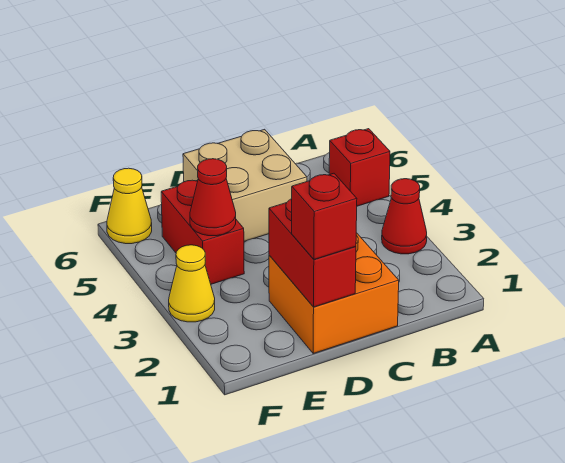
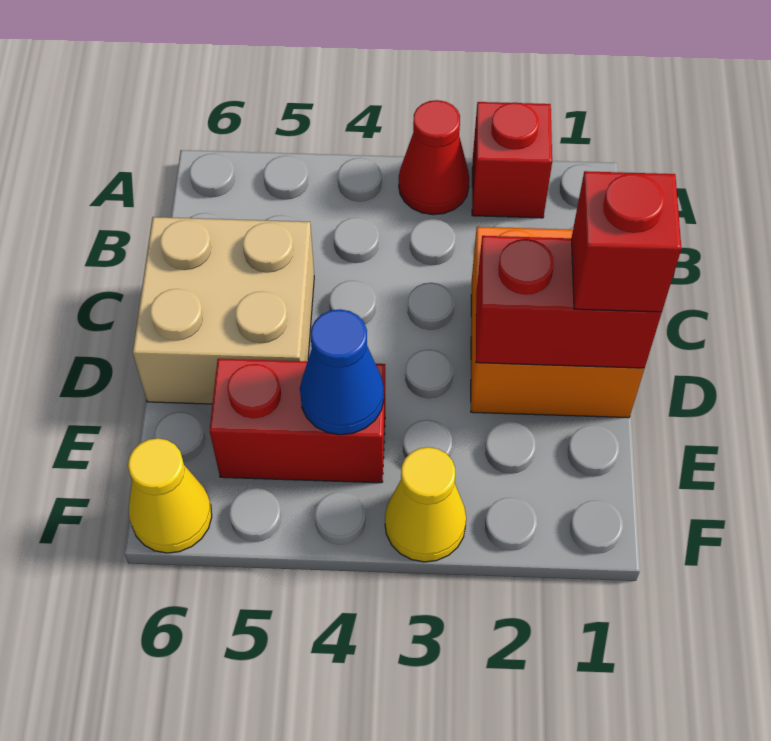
red 1x1 brick [329,129,390,206] -> red 1x1 brick moved to [472,102,552,218]
red 1x1 cone [190,159,236,236] -> blue 1x1 cone [300,309,384,435]

